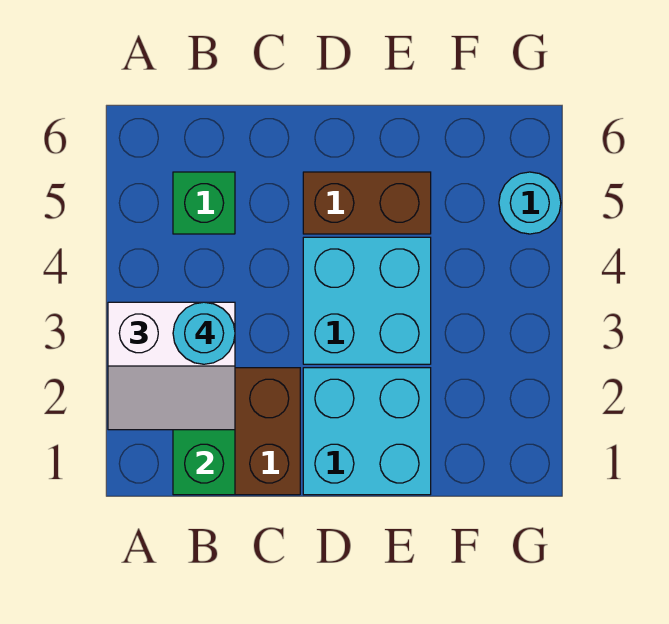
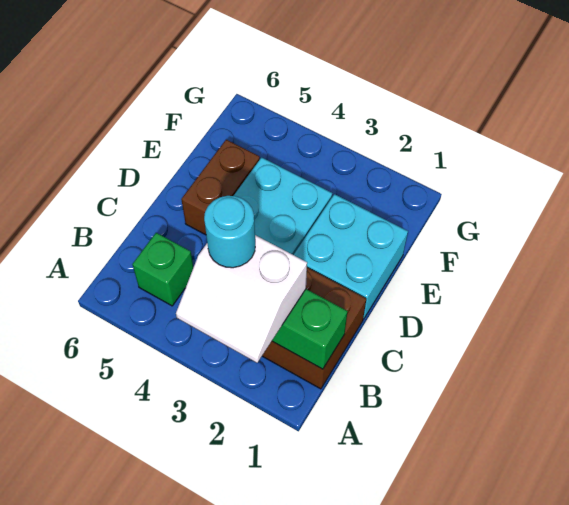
white 2x2 slope [108,302,235,430] -> white 2x2 slope turned to [176,235,307,363]
cyan 1x1 round brick [499,172,561,234] -> none

